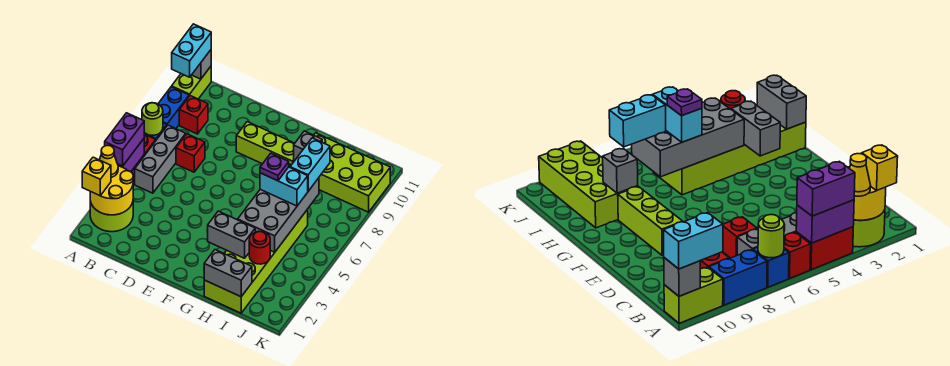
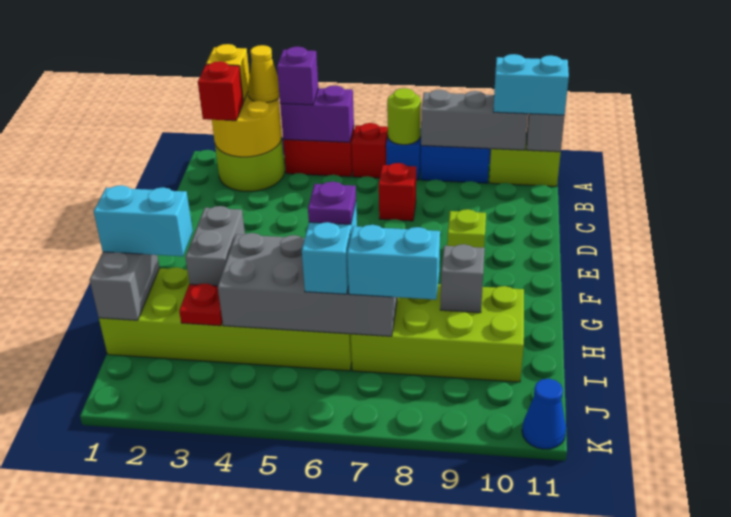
purple 1x2 brick [105,113,144,166] -> purple 1x1 brick [277,47,318,105]
grey 1x3 brick [135,125,186,193] -> grey 1x3 brick moved to [421,90,528,150]
red 1x1 brick [179,96,208,134] -> red 1x1 brick moved to [198,61,243,121]
lime 1x3 brick [236,122,295,165] -> lime 1x1 brick [447,209,486,248]
none -> cyan 1x2 brick [94,185,193,256]
lime 2x4 brick [314,133,390,212] -> lime 2x4 brick turned to [351,284,524,382]
red 1x1 round brick [249,232,270,264] -> red 1x1 plate [179,283,222,326]
none -> blue 1x1 cone [522,379,566,449]

